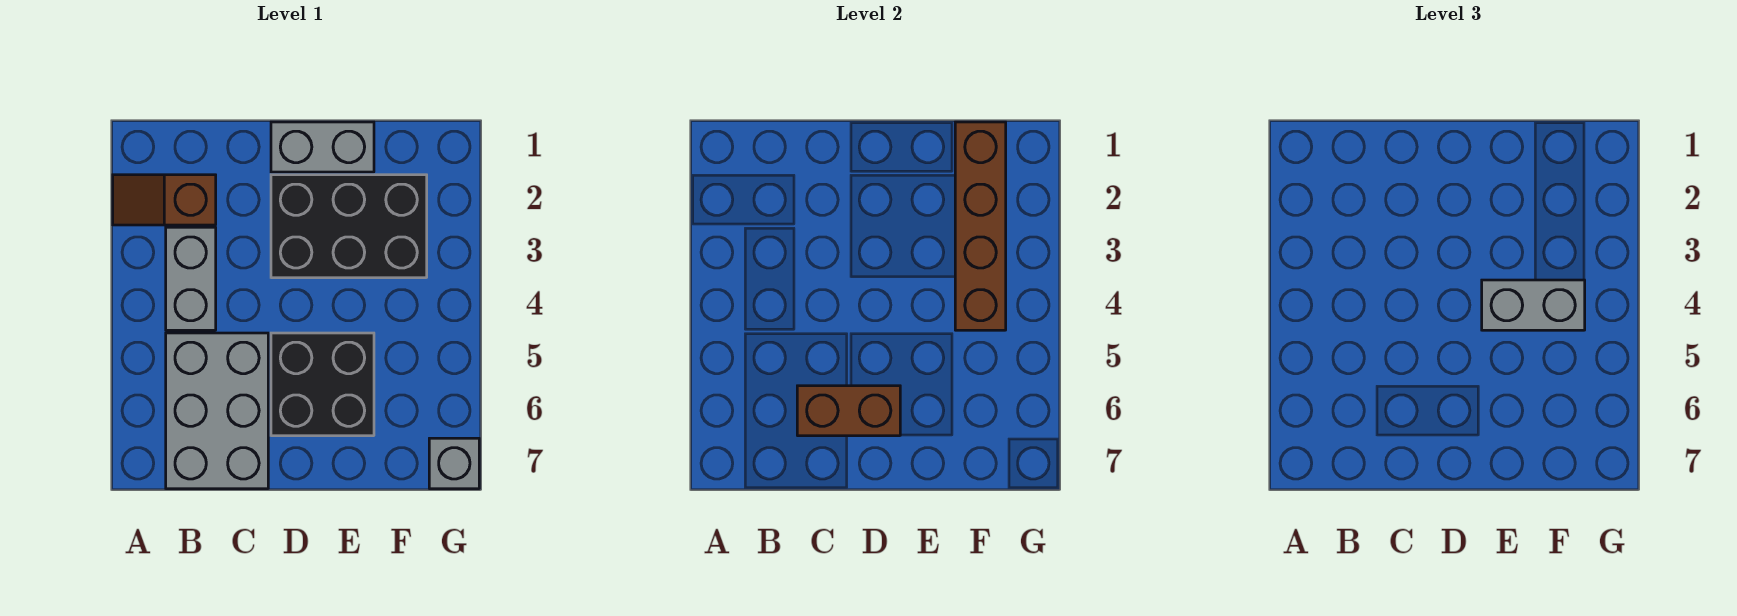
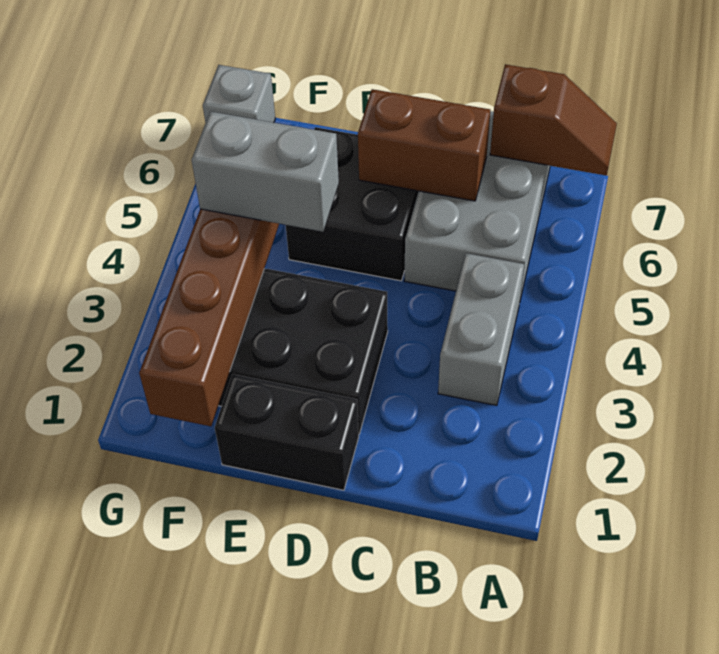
brown 1x2 slope [113,175,216,225] -> brown 1x2 slope moved to [490,64,617,175]
grey 1x2 brick [271,122,374,172] -> black 1x2 brick [215,374,359,490]

